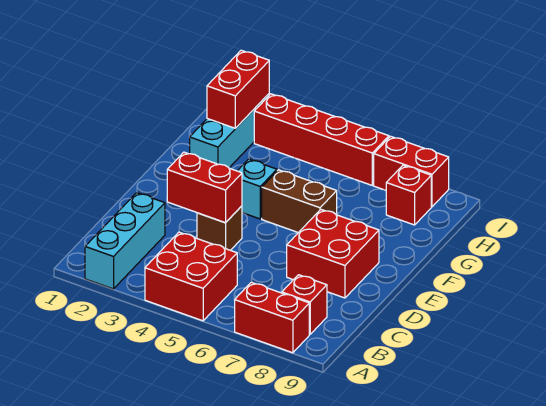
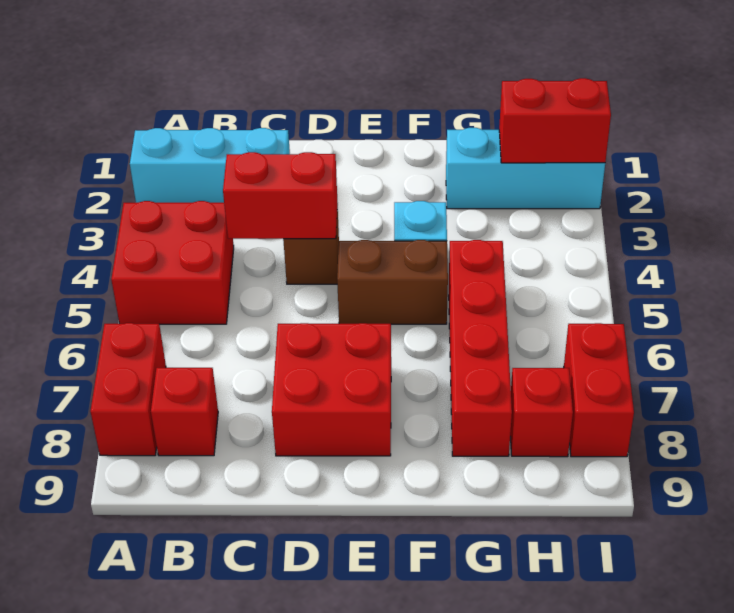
red 1x2 brick [167,152,242,223] -> red 1x2 brick turned to [223,152,337,239]
brown 1x2 brick [262,170,337,233] -> brown 1x2 brick turned to [337,240,448,324]
red 1x4 brick [254,94,389,185] -> red 1x4 brick moved to [449,240,512,456]

